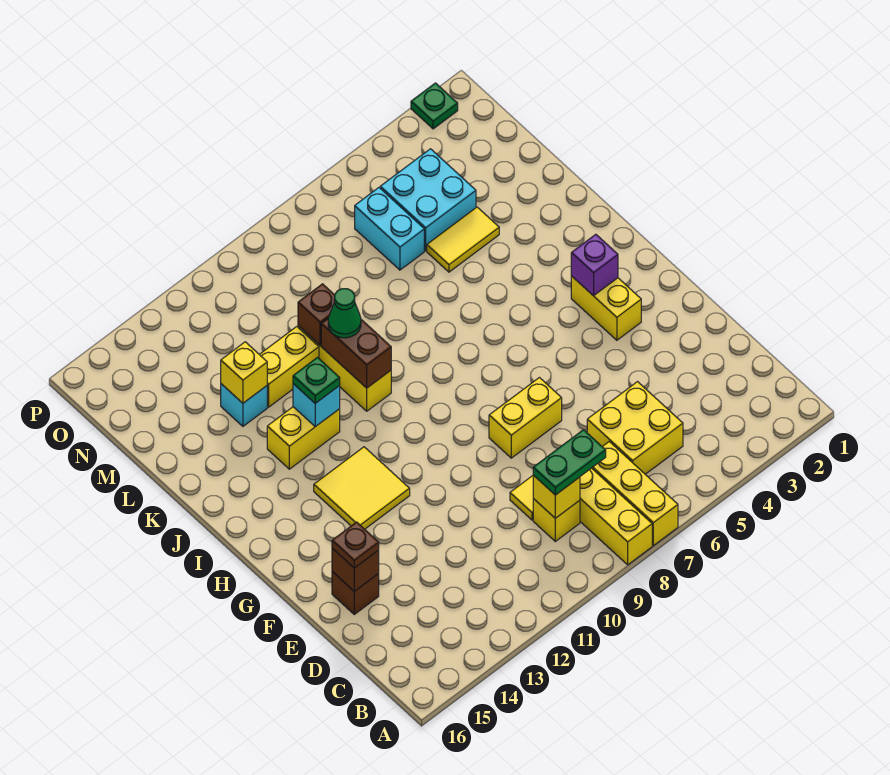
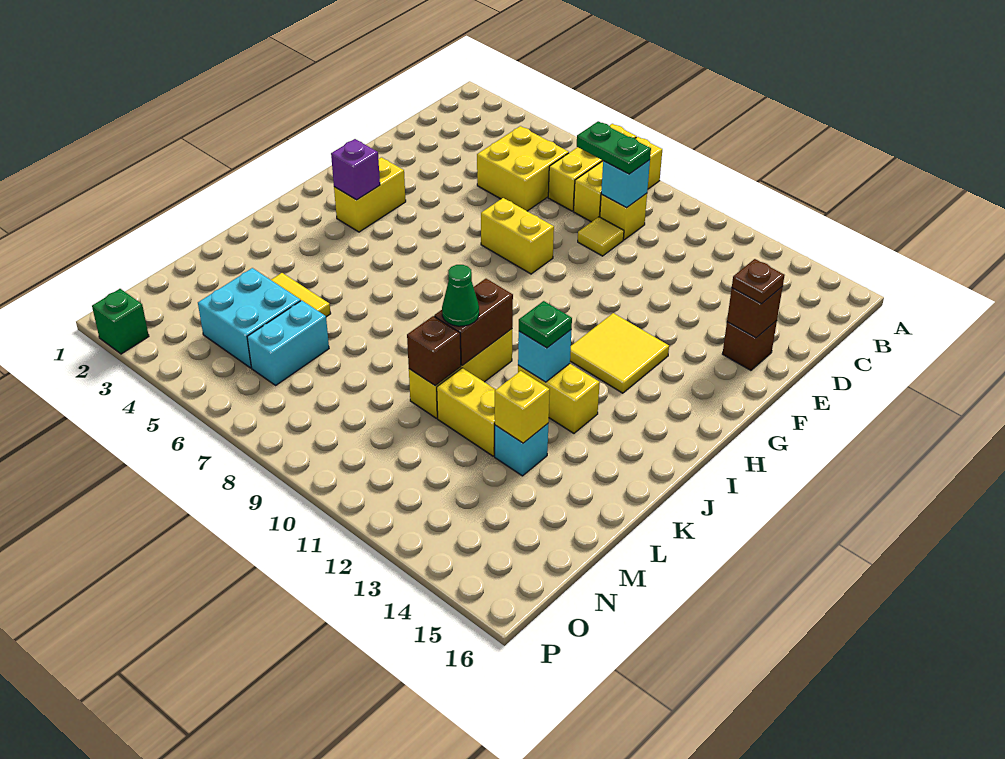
yellow 1x1 brick [533,475,580,518] -> cyan 1x1 brick [601,160,650,208]
green 1x1 plate [411,83,458,129] -> green 1x1 brick [92,289,149,354]

